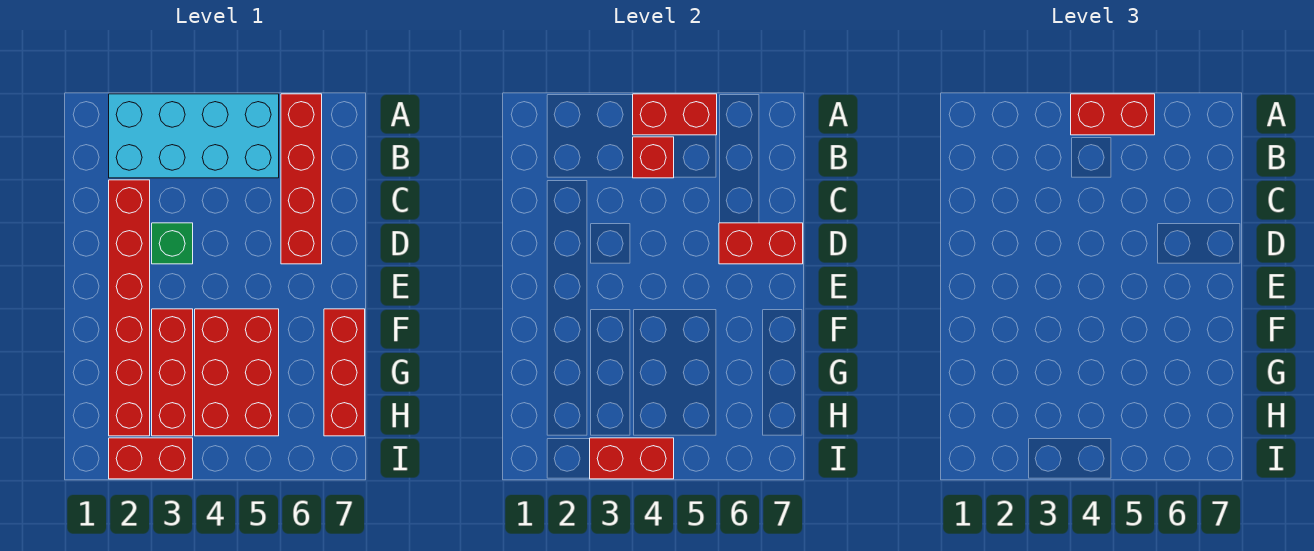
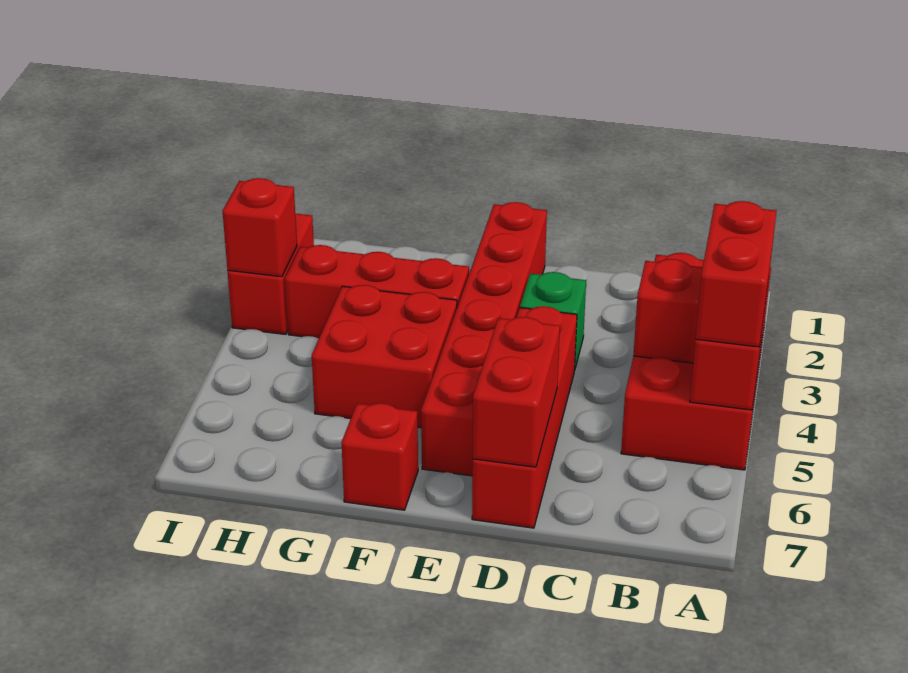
cyan 2x4 brick [109,94,279,178] -> red 2x4 brick [621,253,771,470]
red 1x4 brick [281,94,322,264] -> red 1x4 brick turned to [472,306,577,528]
red 1x6 brick [109,180,150,436] -> red 1x6 brick turned to [421,202,547,476]
red 2x3 brick [195,309,279,436] -> red 2x2 brick [312,285,457,428]
red 1x3 brick [324,309,365,436] -> red 1x1 brick [341,403,418,510]
red 1x2 brick [590,438,674,479] -> red 1x1 brick [223,178,297,277]

